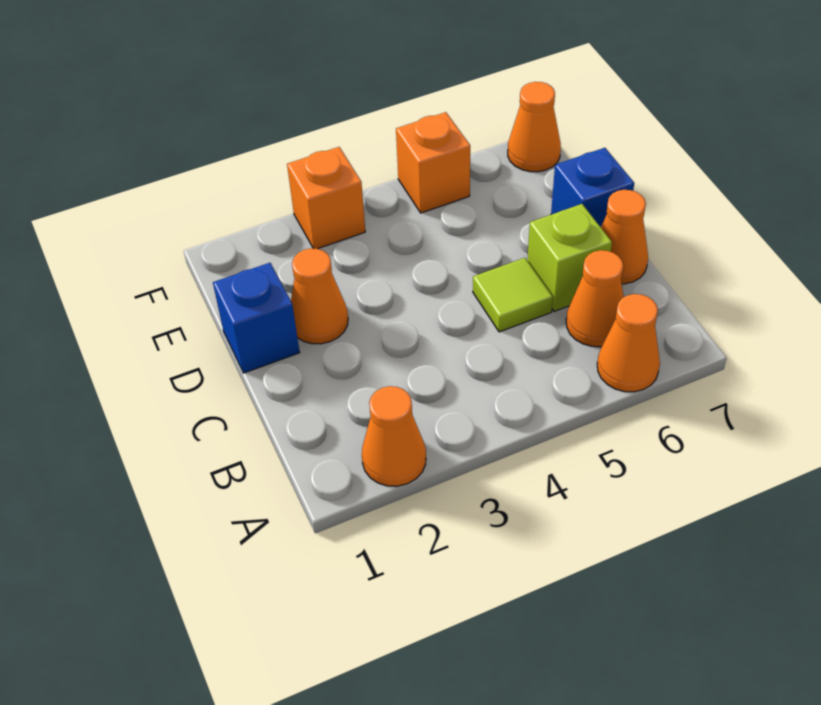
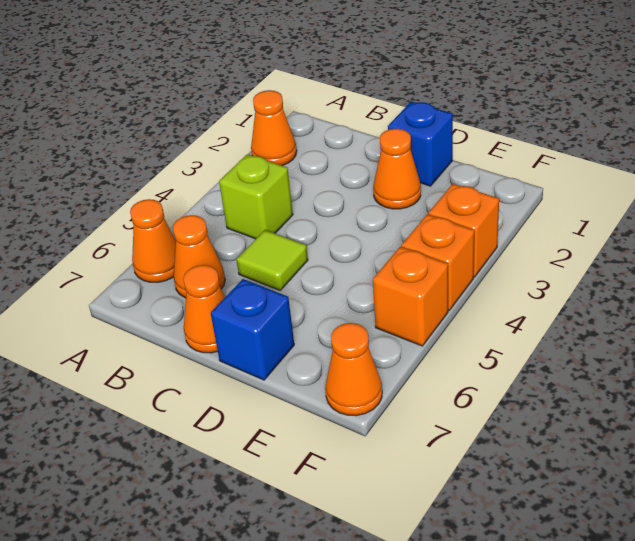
lime 1x1 brick [527,204,612,311] -> lime 1x1 brick moved to [219,154,293,239]
none -> orange 1x1 brick [401,214,474,310]

